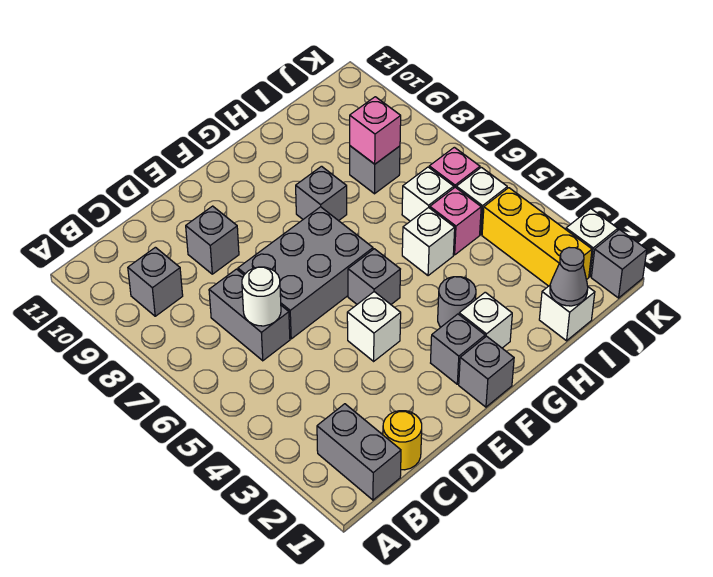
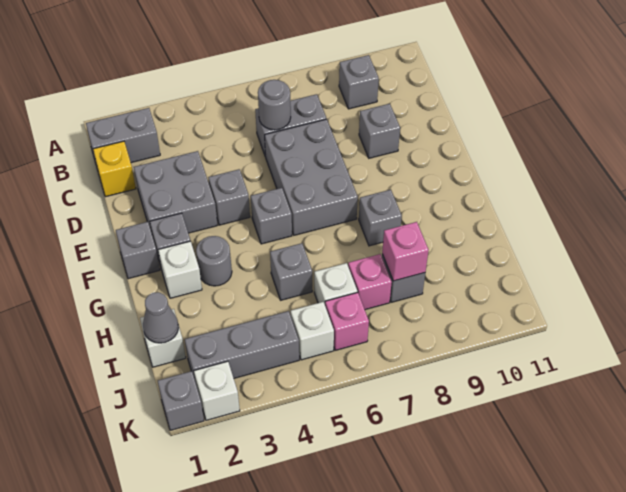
yellow 1x1 round brick [383,411,422,470] -> yellow 1x1 brick [93,141,136,197]
white 1x1 round brick [242,267,281,326] -> grey 1x1 round brick [258,80,291,130]
none -> grey 2x2 brick [134,151,217,233]
white 1x1 brick [347,292,401,361] -> grey 1x1 brick [208,169,250,225]
white 1x1 brick [402,207,455,276] -> grey 1x1 brick [270,243,312,300]
pink 1x1 brick [430,187,481,255] -> pink 1x1 brick moved to [348,254,392,310]
yellow 1x3 brick [482,188,592,286] -> grey 1x3 brick [185,311,299,382]

